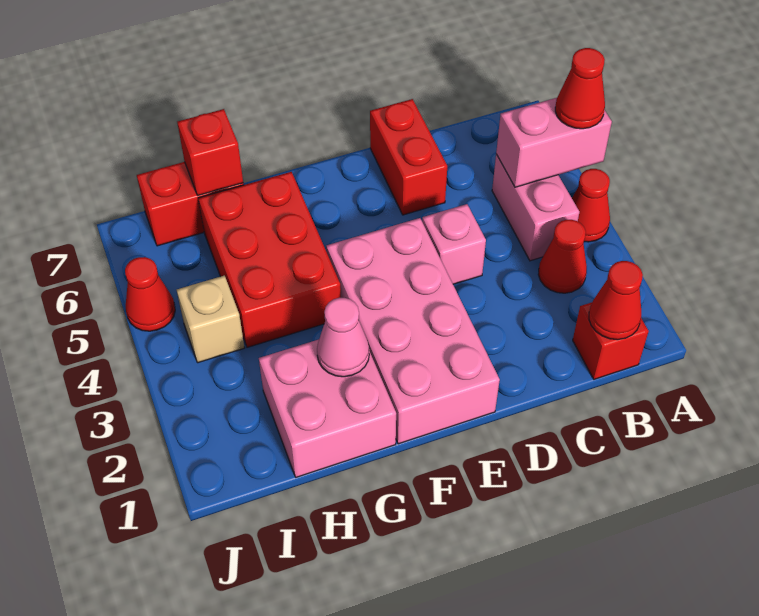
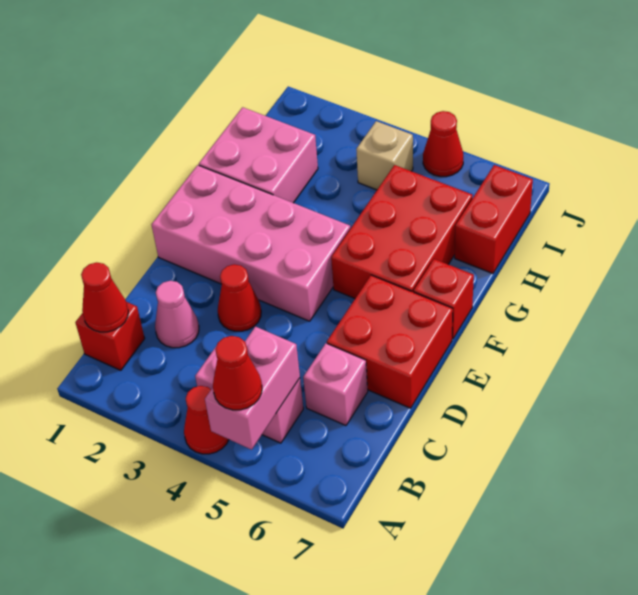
red 1x1 cone [538,220,587,293] -> red 1x1 cone moved to [218,264,261,331]
pink 1x1 brick [422,204,486,284] -> pink 1x1 brick moved to [303,343,368,426]
red 1x2 brick [370,99,447,215] -> red 2x2 brick [327,275,453,408]
pink 1x1 cone [317,298,369,377] -> pink 1x1 cone moved to [155,281,199,348]
red 2x3 brick [198,172,341,347] -> red 2x3 brick turned to [331,165,473,298]
red 1x1 brick [177,109,243,195] -> red 1x1 brick moved to [414,259,474,339]

